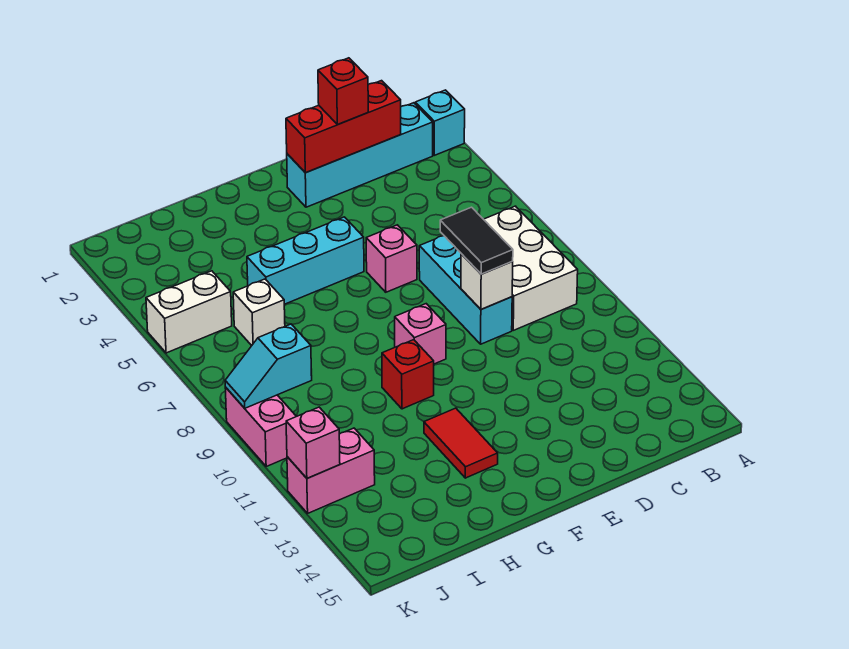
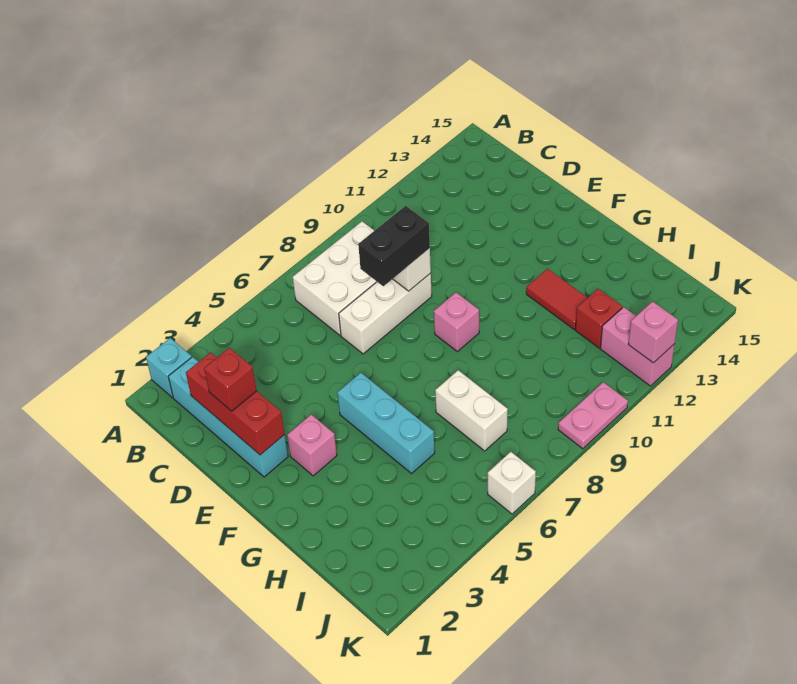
cyan 1x3 brick [419,236,512,344] -> white 1x3 brick [339,273,432,354]
black 1x2 tile [440,207,513,274] -> black 1x2 brick [358,206,430,286]
pink 1x1 brick [366,225,417,292] -> pink 1x1 brick moved to [287,415,337,476]
red 1x1 brick [382,340,434,409] -> red 1x1 brick moved to [575,289,622,348]
red 1x2 tile [424,408,498,478] -> red 1x2 tile turned to [526,269,587,329]
white 1x1 brick [233,279,285,346] -> white 1x1 brick moved to [488,452,536,514]
white 1x2 brick [146,271,232,353] -> white 1x2 brick moved to [435,370,508,451]
cyan 1x2 slope [225,324,312,408] -> none
pink 1x2 brick [225,387,296,466] -> pink 1x2 plate [558,382,628,449]

